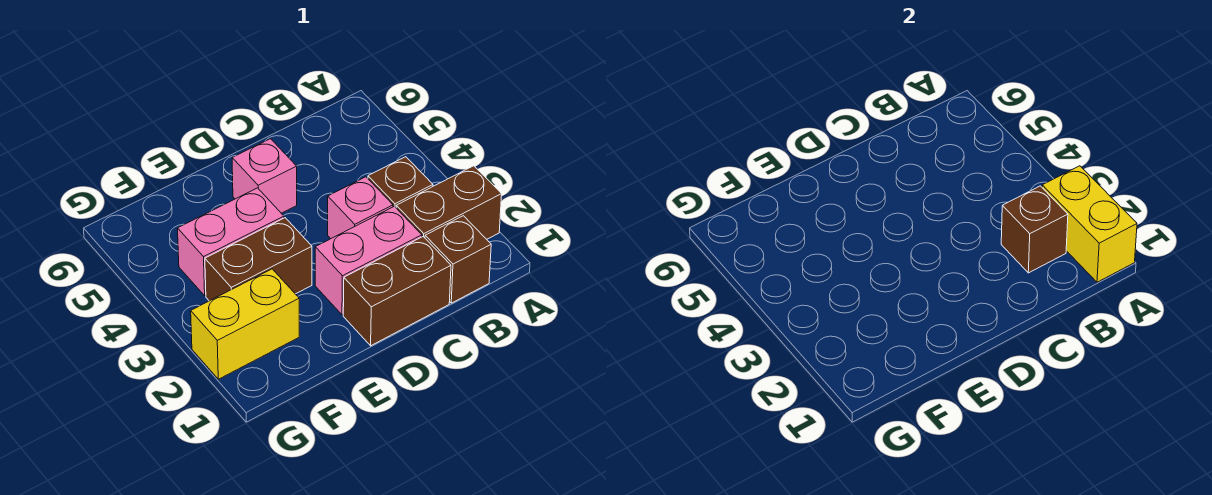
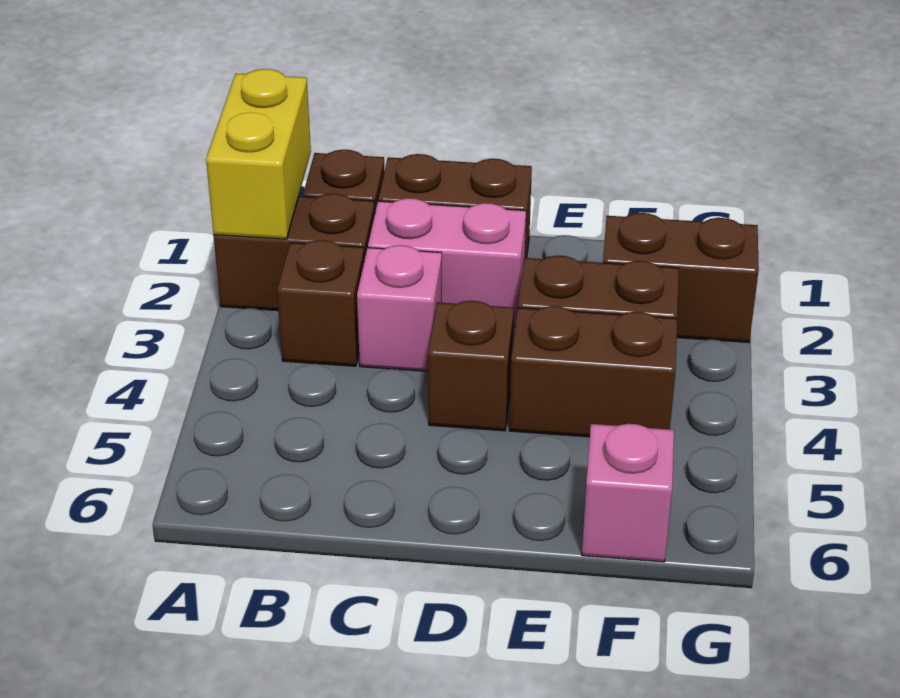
brown 1x1 brick [1001,186,1068,273] -> brown 1x1 brick moved to [428,301,514,431]
pink 1x1 brick [232,139,297,213] -> pink 1x1 brick moved to [582,424,674,562]
pink 1x2 brick [177,188,284,296] -> brown 1x2 brick [509,306,677,437]
yellow 1x2 brick [191,269,299,379] -> brown 1x2 brick [603,213,759,343]

